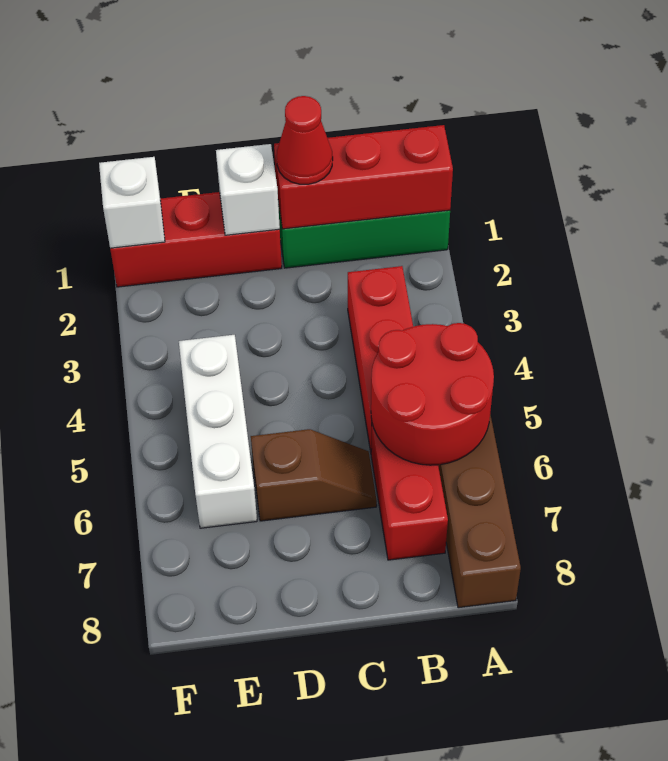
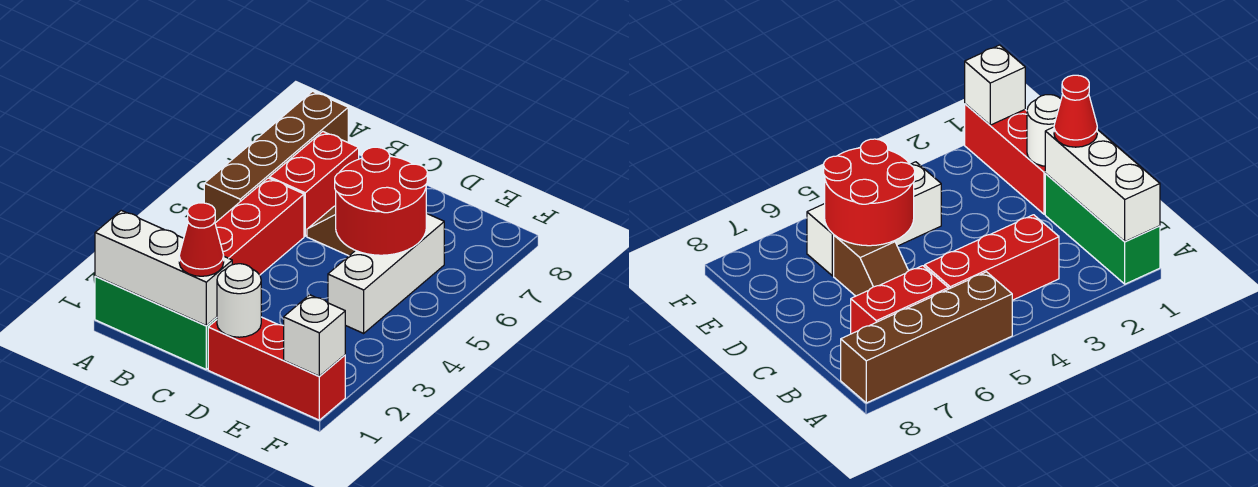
red 1x3 brick [274,125,453,229] -> white 1x3 brick [95,210,232,326]
red 2x2 round brick [371,323,494,465] -> red 2x2 round brick moved to [335,147,427,255]
white 1x1 brick [216,144,280,235] -> white 1x1 round brick [217,264,261,337]

